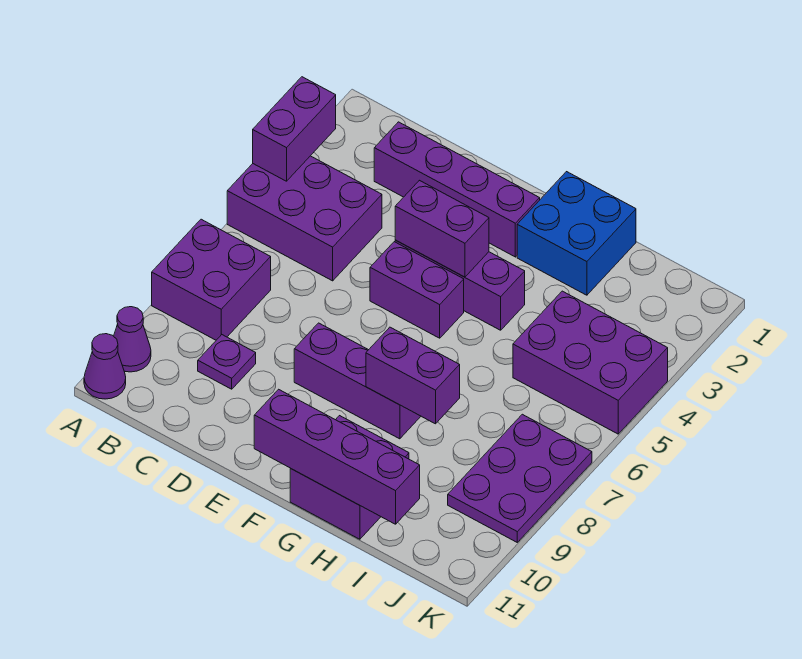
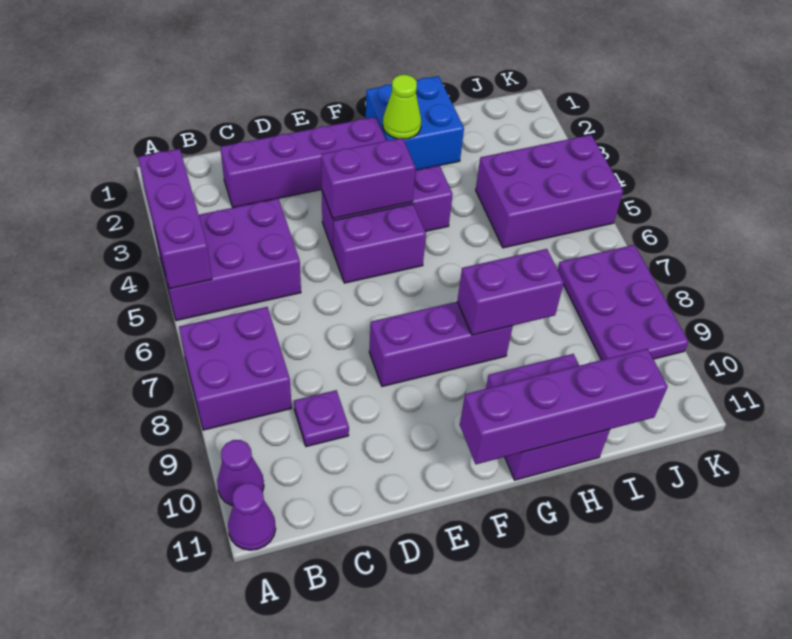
purple 1x2 brick [253,77,336,181] -> purple 1x3 brick [138,149,212,289]
none -> lime 1x1 cone [383,75,421,139]

